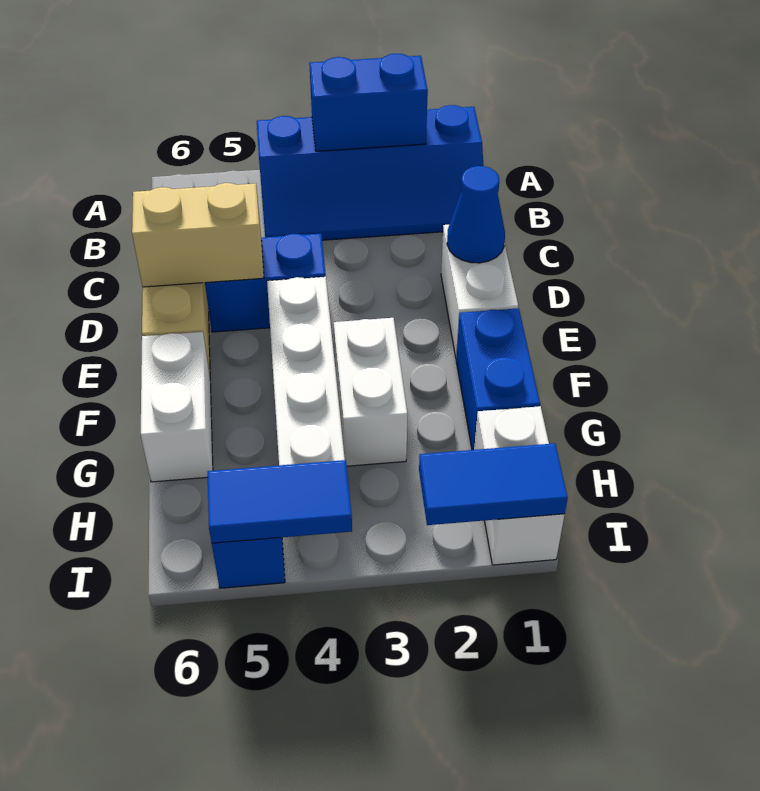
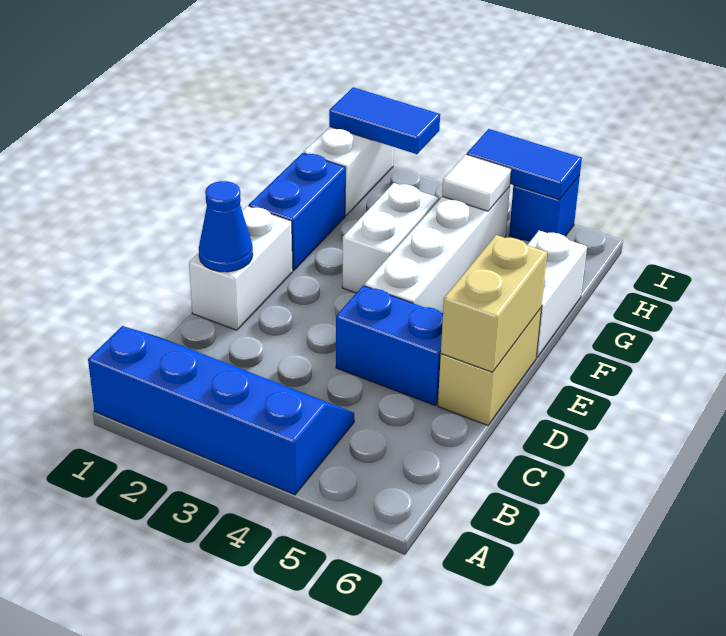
blue 1x2 brick [309,54,428,151] -> none
tan 1x2 brick [132,183,264,287] -> tan 1x2 brick turned to [441,235,547,372]
none -> white 1x1 tile [442,154,511,211]

